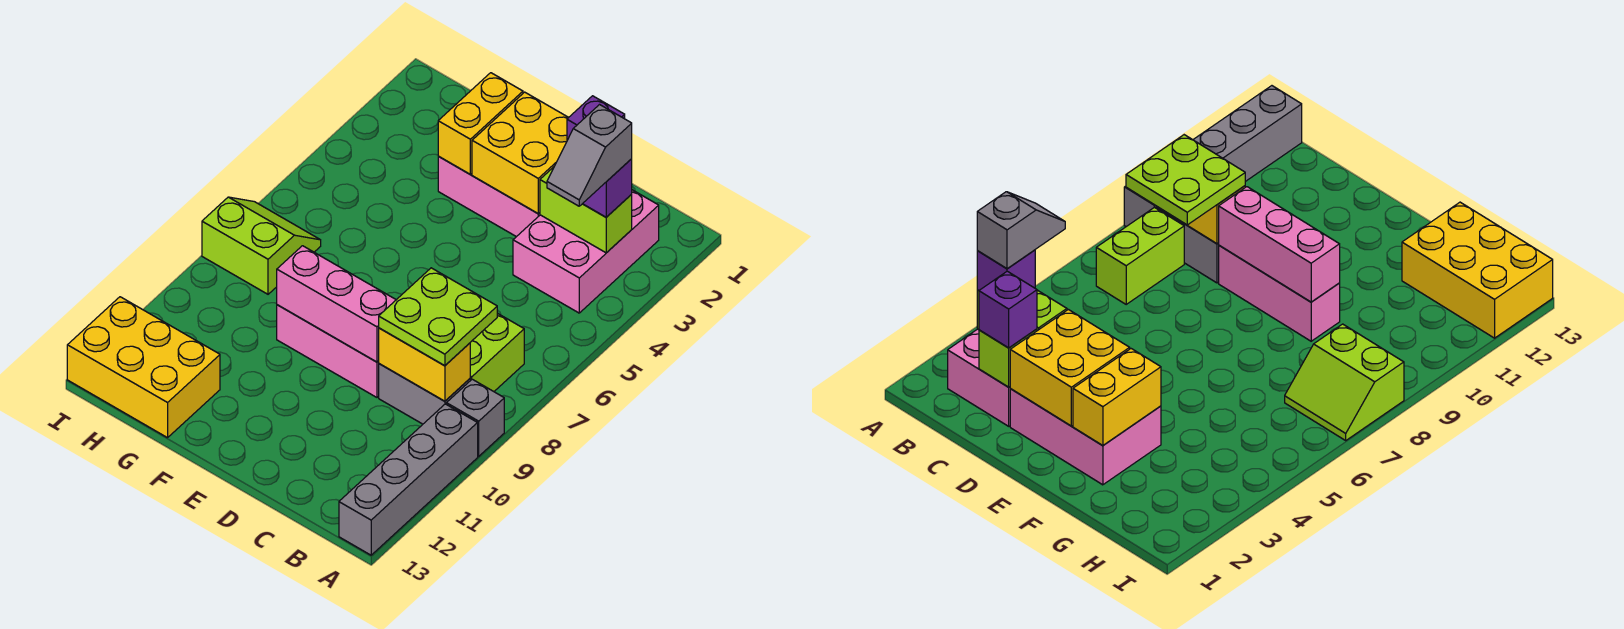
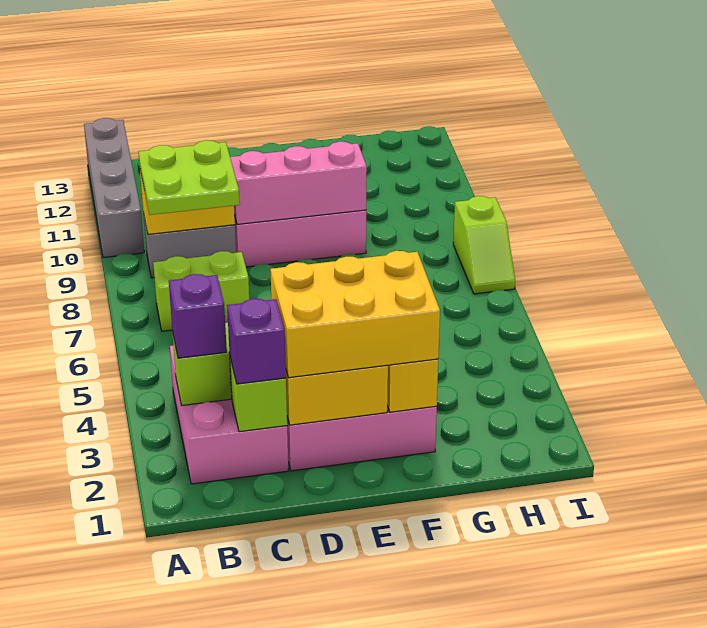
grey 1x1 brick [446,379,504,456] -> none
grey 1x2 slope [547,105,632,206] -> none
lime 1x2 brick [470,313,524,391] -> lime 1x2 brick turned to [153,251,249,331]
yellow 2x3 brick [67,297,220,438] -> yellow 2x3 brick moved to [270,251,440,378]
lime 2x2 slope [202,197,321,294] -> lime 1x2 slope [453,196,515,294]

